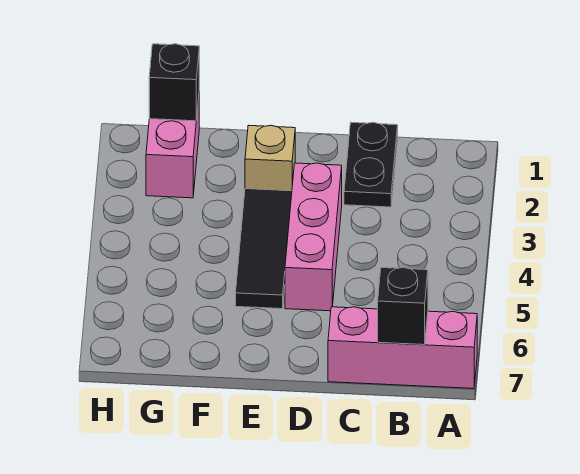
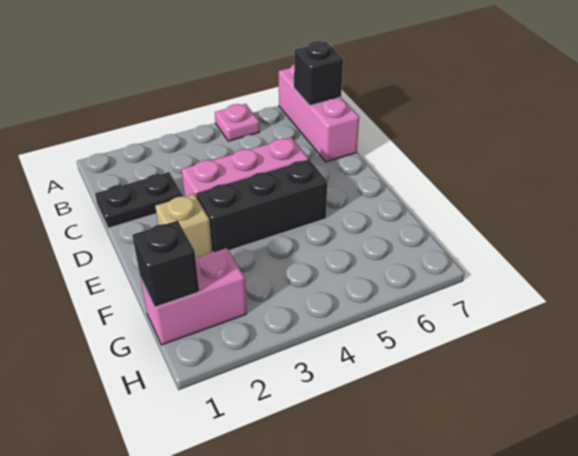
none -> pink 1x1 plate [215,104,260,141]
black 1x3 tile [236,189,292,309] -> black 1x3 brick [196,159,327,252]

